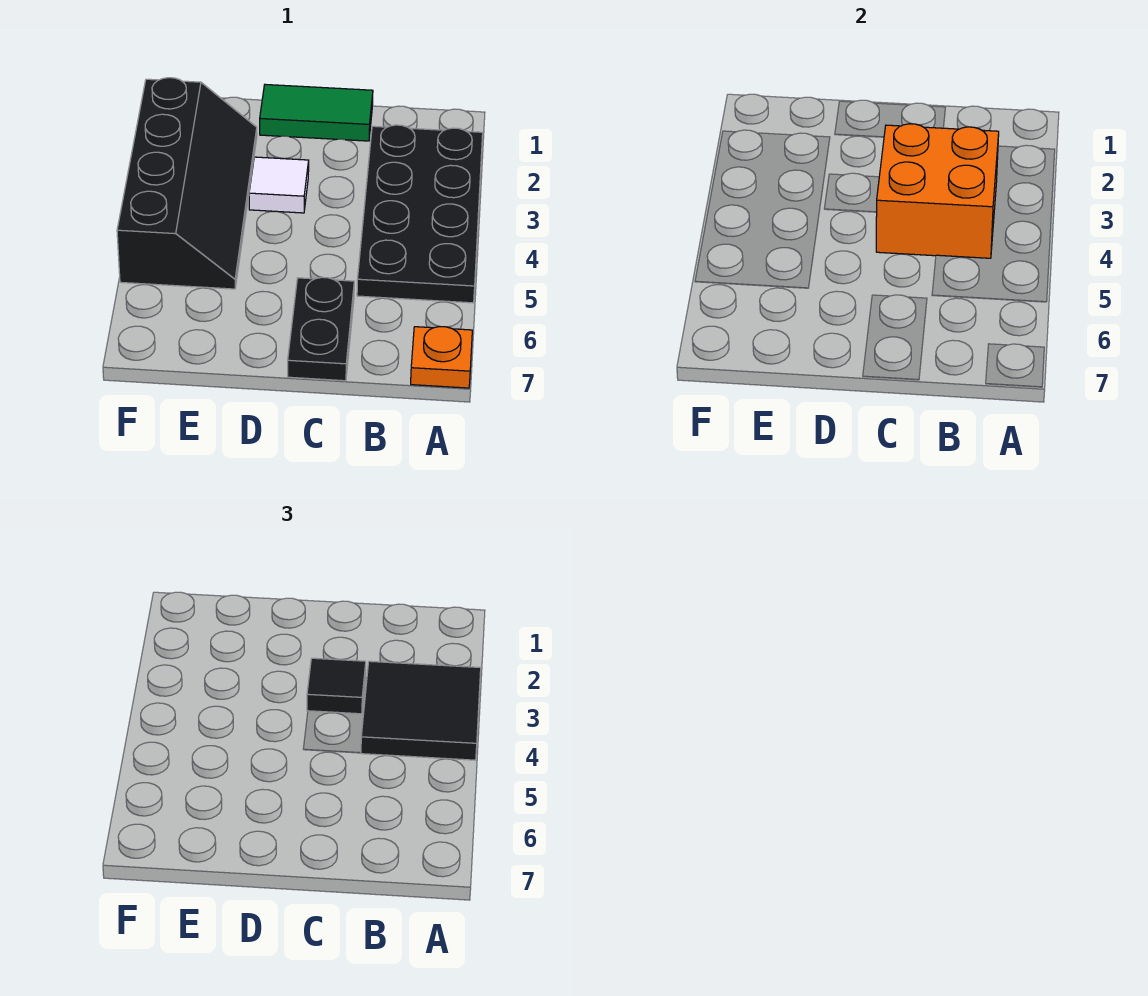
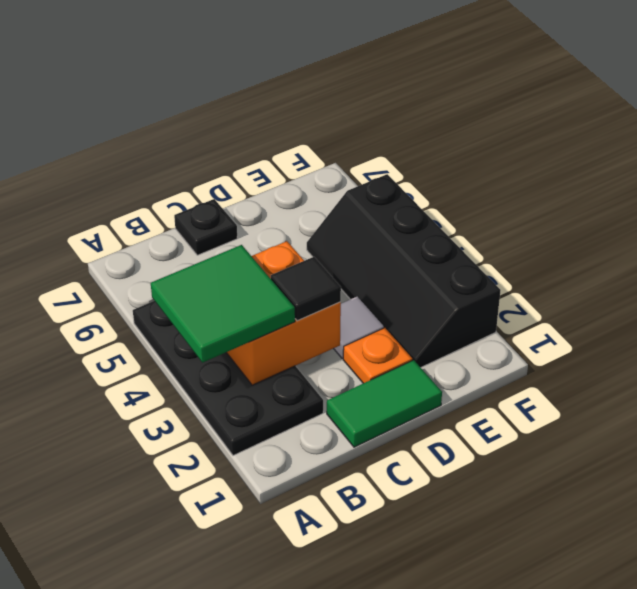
black 2x2 tile [361,661,481,760] -> green 2x2 tile [151,245,295,363]
orange 1x1 plate [411,327,472,388] -> orange 1x1 plate moved to [343,328,412,383]
black 1x2 plate [288,277,354,381] -> black 1x1 plate [174,199,237,255]

